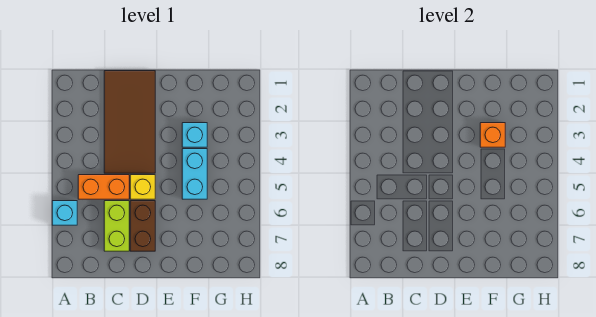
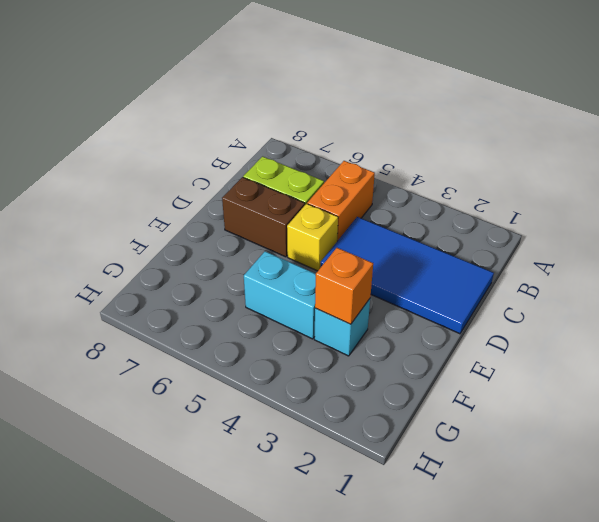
cyan 1x1 brick [52,201,77,225] -> none
brown 2x4 tile [104,71,155,173] -> blue 2x4 tile [320,217,494,334]

